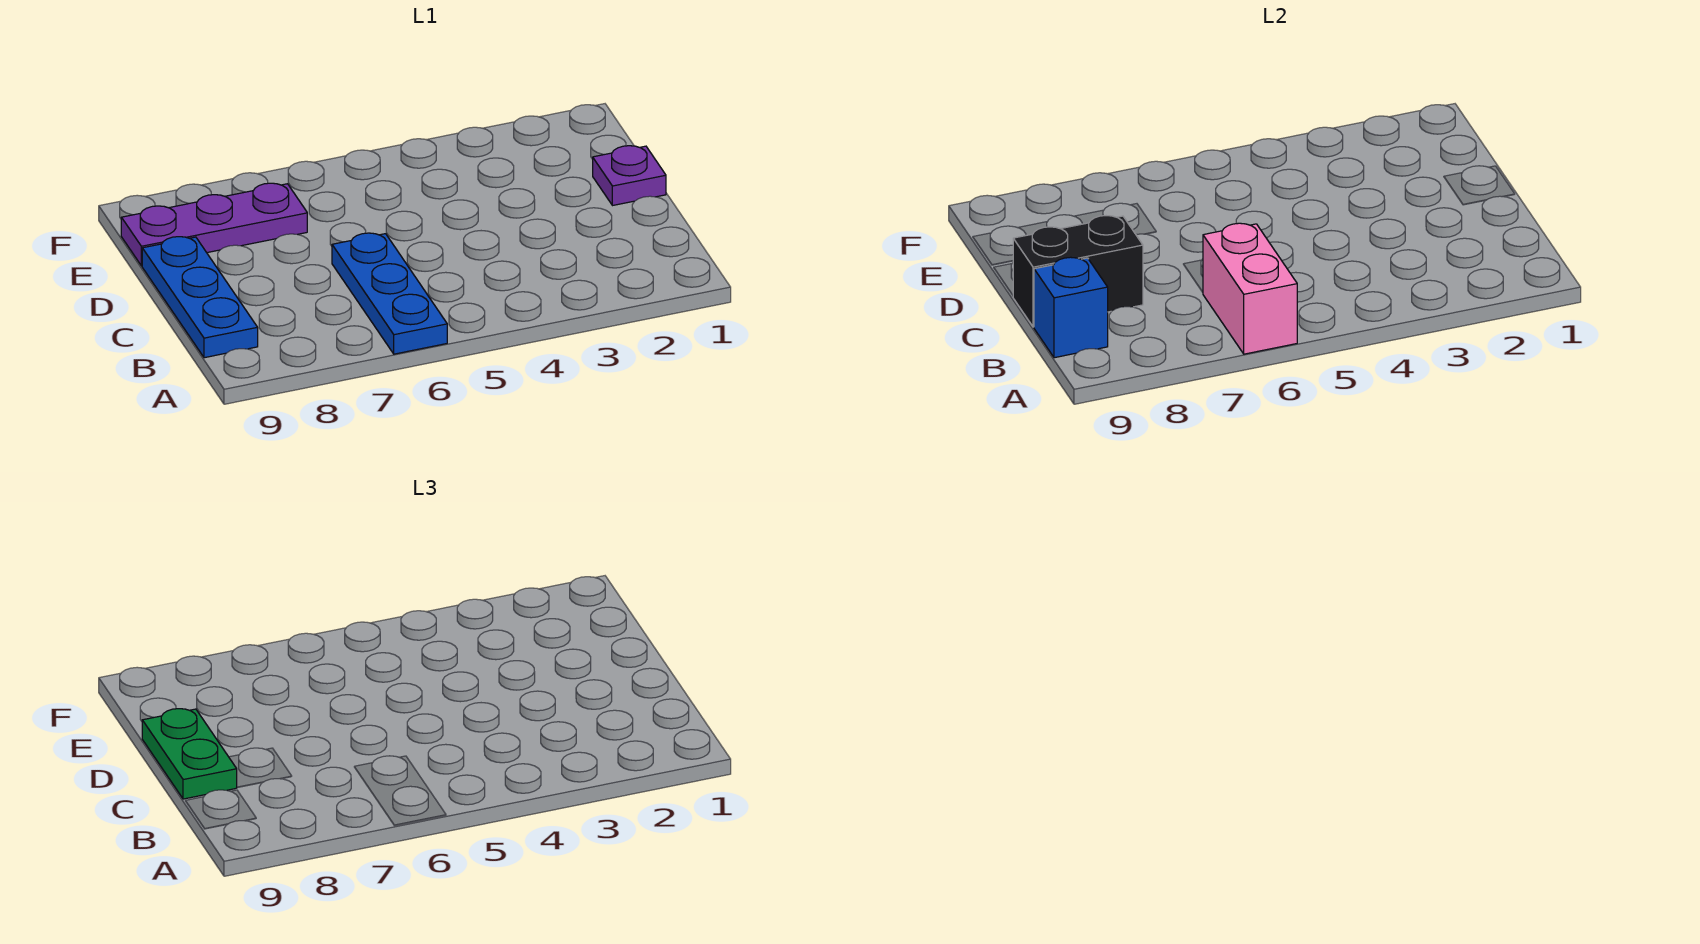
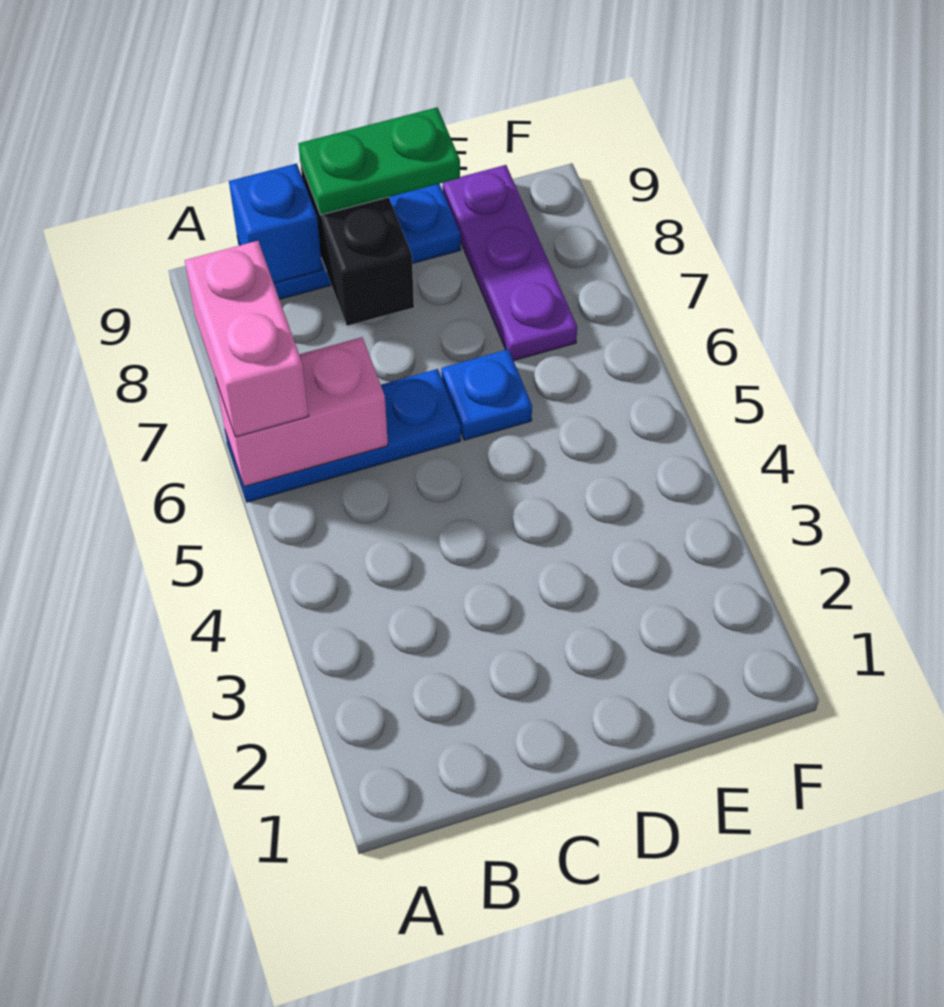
none -> pink 1x2 brick [185,241,309,437]
purple 1x1 plate [593,146,666,206] -> none
none -> blue 1x1 plate [441,349,532,440]

